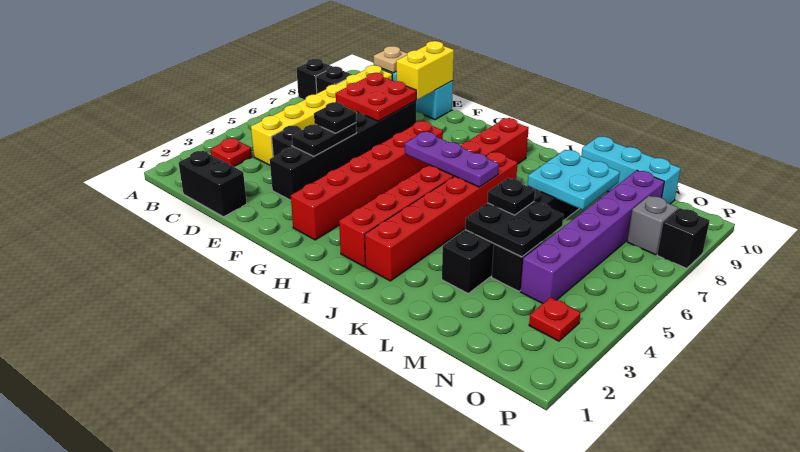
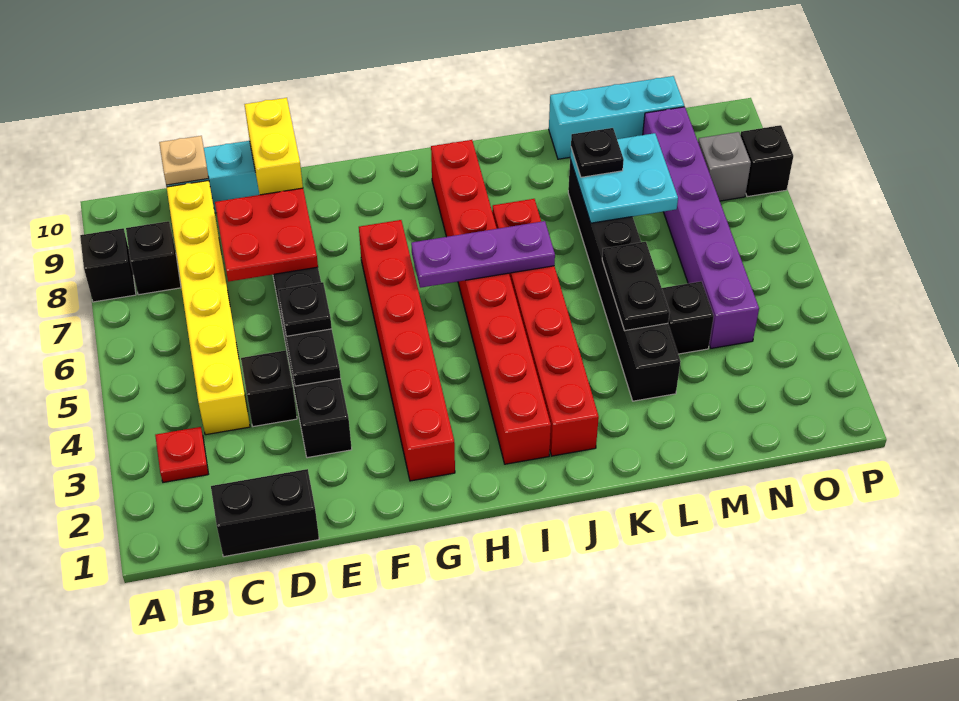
black 2x2 plate [465,202,563,257] -> black 1x2 plate [602,242,670,331]
black 1x1 plate [487,178,535,215] -> black 1x1 plate moved to [571,128,624,177]
red 1x1 plate [529,297,581,341] -> none

